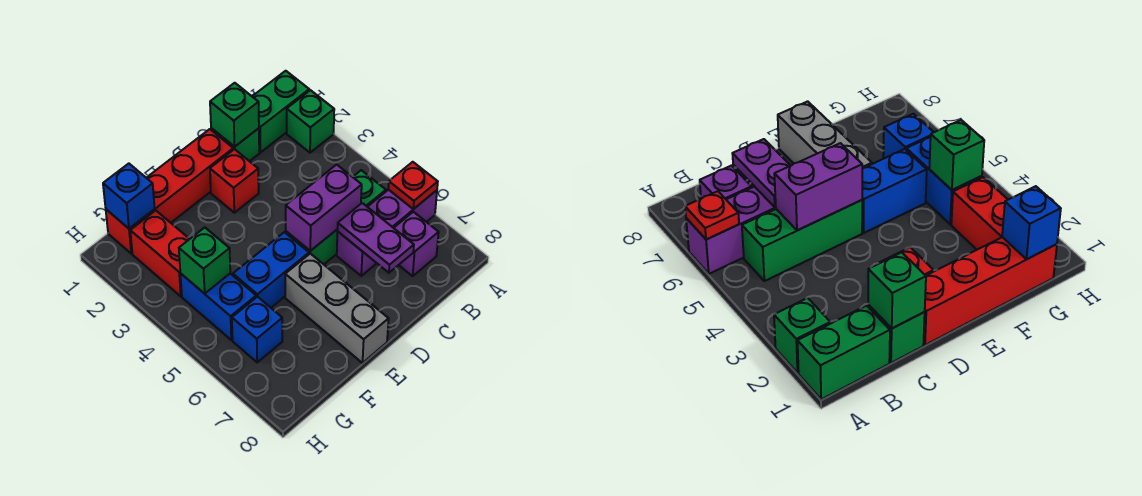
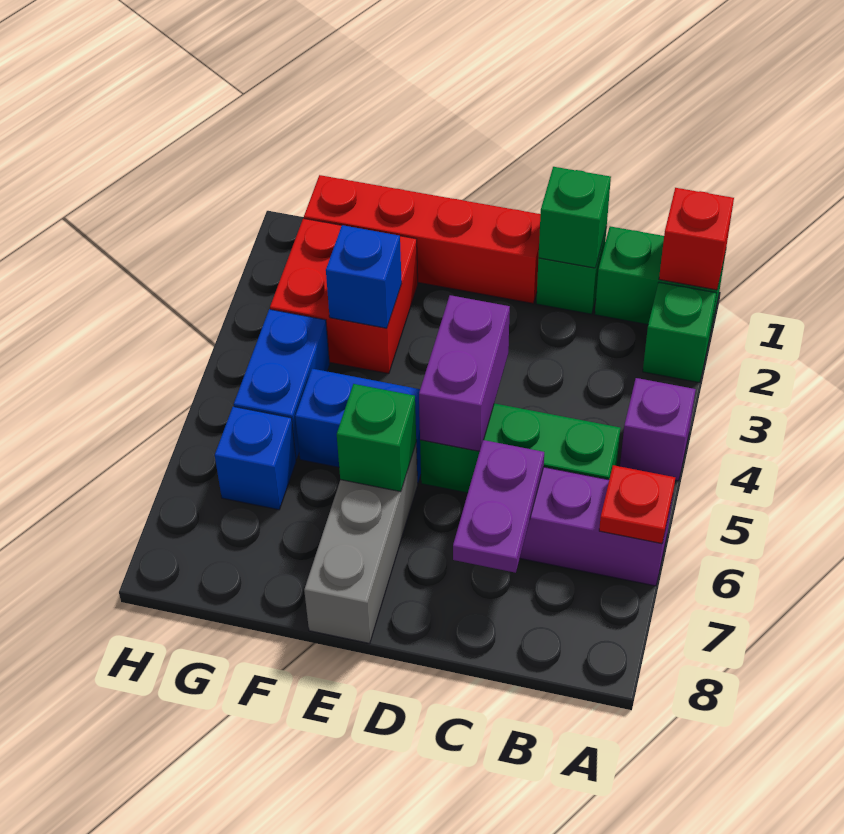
purple 1x1 brick [394,212,439,276] -> purple 1x1 brick moved to [620,378,696,481]
purple 1x2 brick [286,165,362,251] -> purple 1x2 brick turned to [419,295,510,451]
red 1x1 brick [210,149,259,213] -> red 1x1 brick moved to [659,188,734,290]
blue 1x1 brick [103,164,155,229] -> blue 1x1 brick moved to [326,225,402,328]
red 1x2 brick [130,210,189,296] -> red 2x2 brick [270,218,418,374]
green 1x1 brick [179,227,230,294] -> green 1x1 brick moved to [337,384,416,492]

